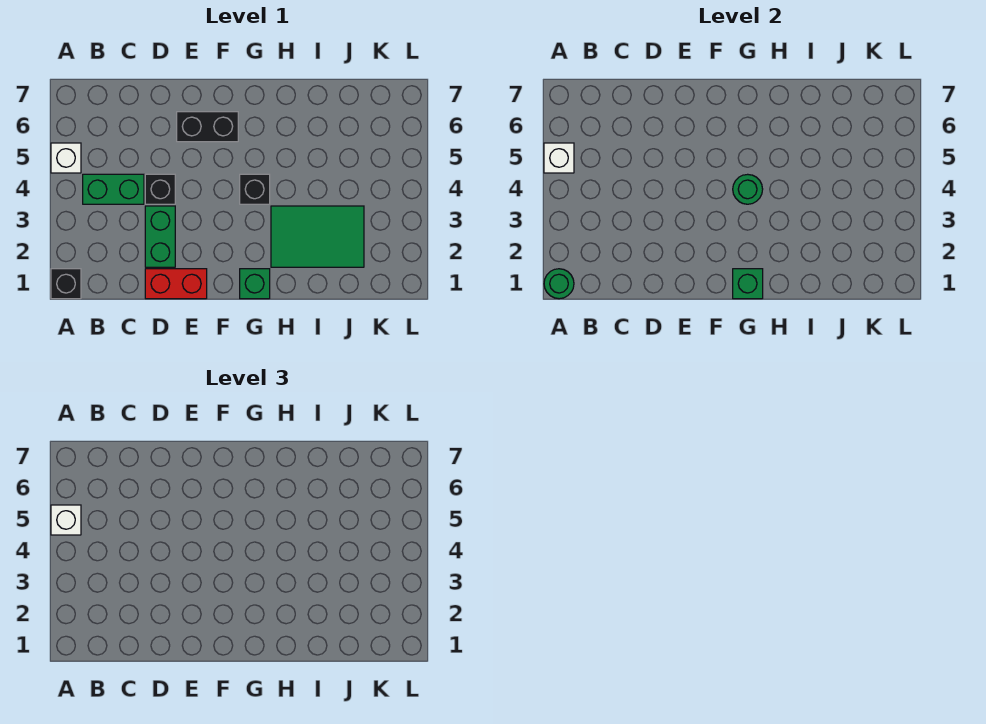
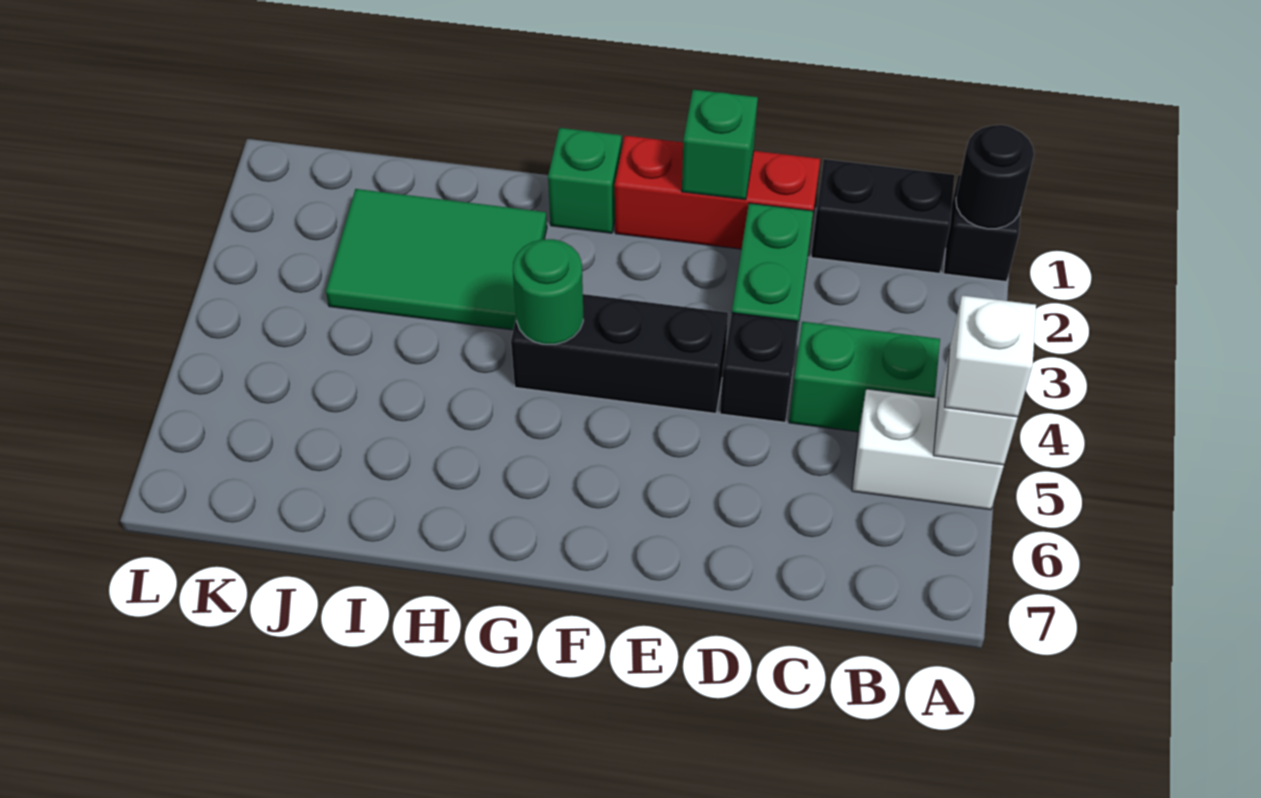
green 1x1 round brick [544,269,574,299] -> black 1x1 round brick [956,125,1034,229]
white 1x1 brick [51,143,81,173] -> white 1x2 brick [852,389,1004,510]
red 1x2 brick [145,269,207,299] -> red 1x3 brick [615,136,820,249]
black 1x2 brick [177,112,238,142] -> black 1x2 brick moved to [811,159,955,273]
green 1x1 brick [733,269,763,299] -> green 1x1 brick moved to [682,90,758,200]
black 1x1 brick [240,174,270,204] -> black 1x3 brick [511,294,728,413]

